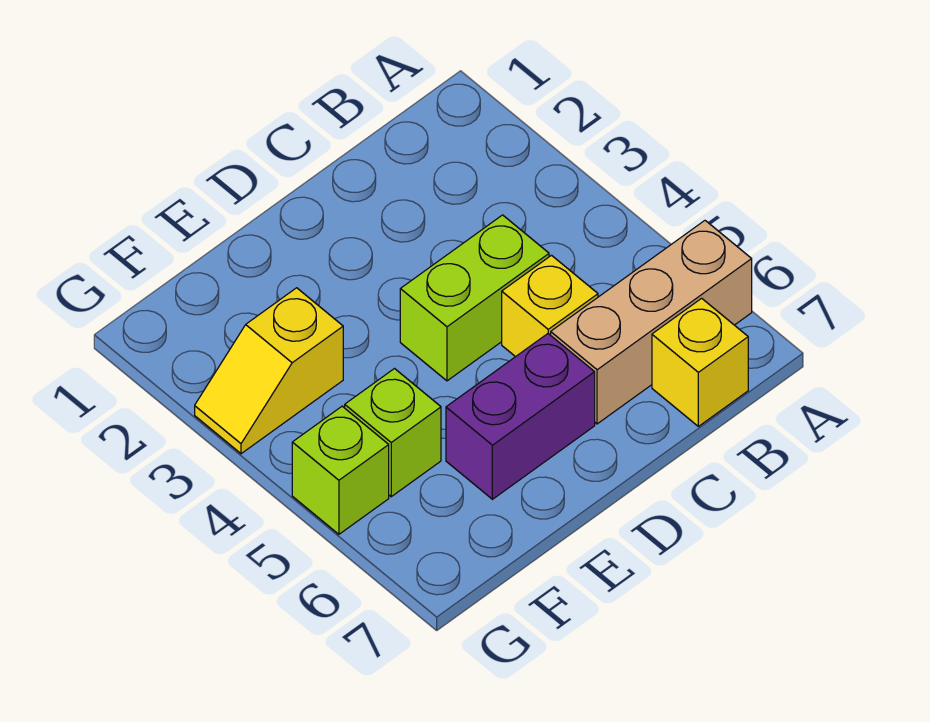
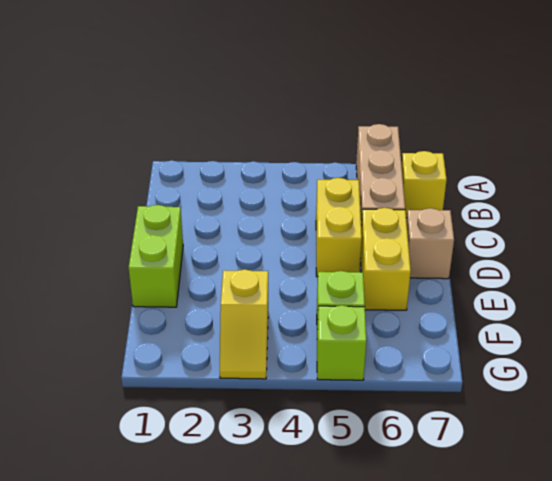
lime 1x2 brick [400,215,549,381] -> lime 1x2 brick moved to [129,205,183,307]
yellow 1x1 brick [502,255,598,357] -> yellow 1x2 brick [316,178,362,277]
purple 1x2 brick [446,334,595,499] -> yellow 1x2 brick [360,208,411,310]
none -> tan 1x1 brick [406,208,454,279]

